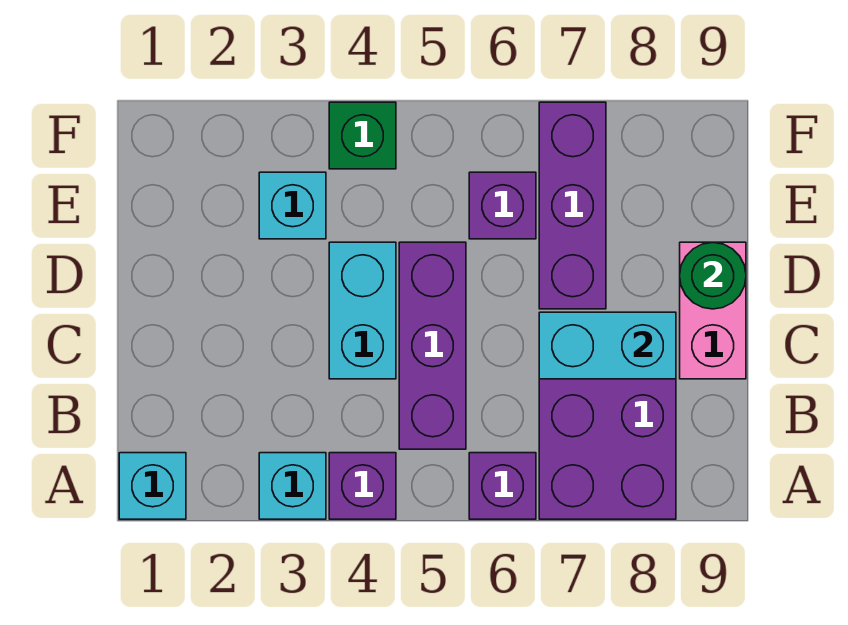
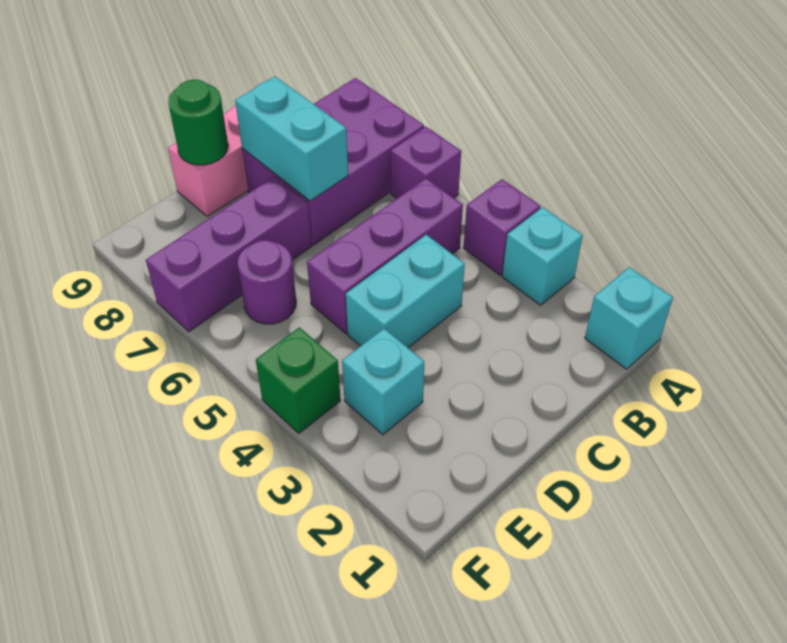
purple 1x1 brick [469,172,536,239] -> purple 1x1 round brick [237,240,296,324]

